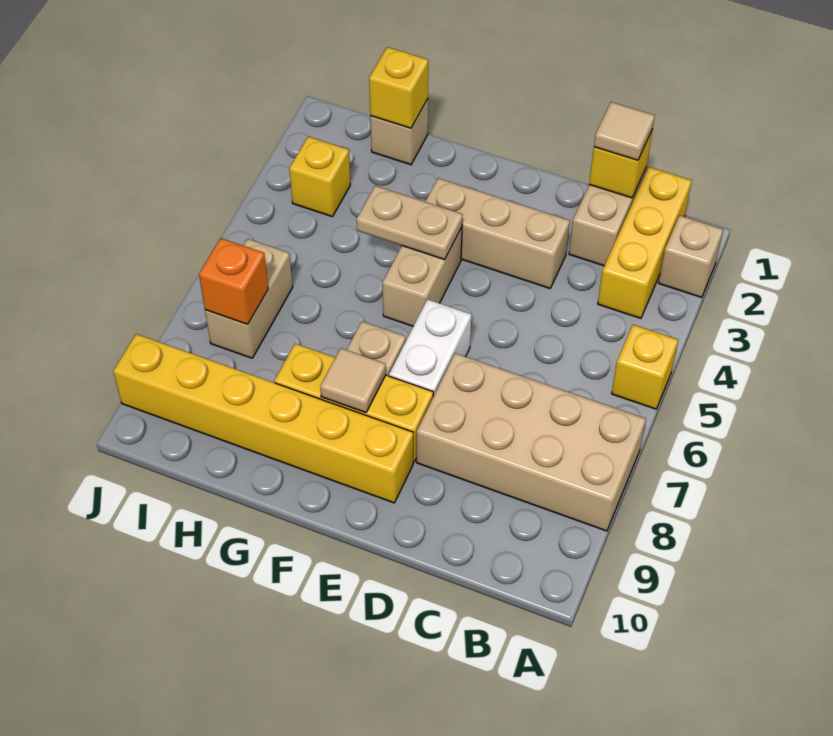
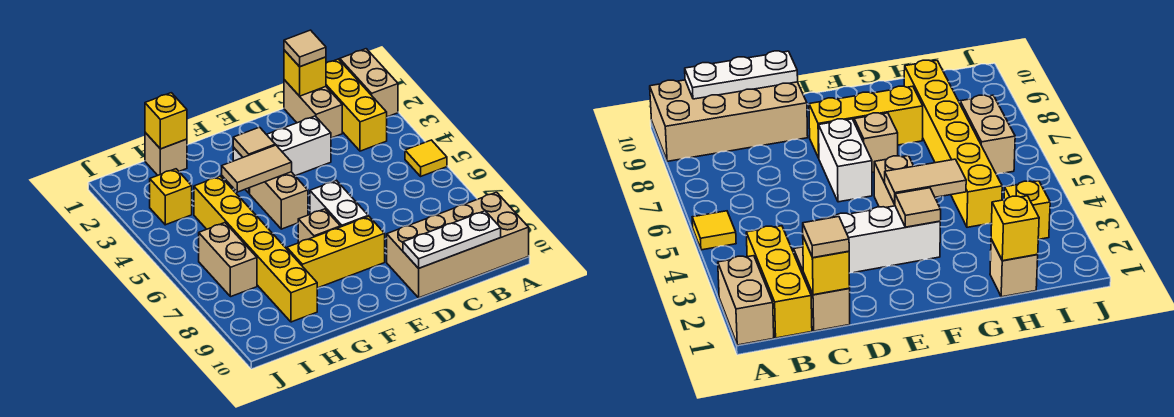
tan 1x1 brick [659,215,723,298] -> tan 1x2 brick [340,49,398,117]
yellow 1x1 brick [612,325,678,409] -> yellow 1x1 tile [405,140,447,176]
tan 2x4 brick [417,353,646,531] -> tan 2x4 brick moved to [387,192,529,298]
none -> white 1x3 plate [403,211,501,268]
tan 1x3 brick [425,178,570,288] -> white 1x3 brick [233,116,331,193]
yellow 1x6 brick [113,334,413,503] -> yellow 1x6 brick turned to [194,176,317,322]
tan 1x2 plate [356,186,463,260] -> tan 1x2 tile [222,145,292,192]
tan 1x1 tile [320,348,386,413] -> tan 1x1 tile moved to [233,127,275,157]
orange 1x1 brick [199,238,268,324] -> none

